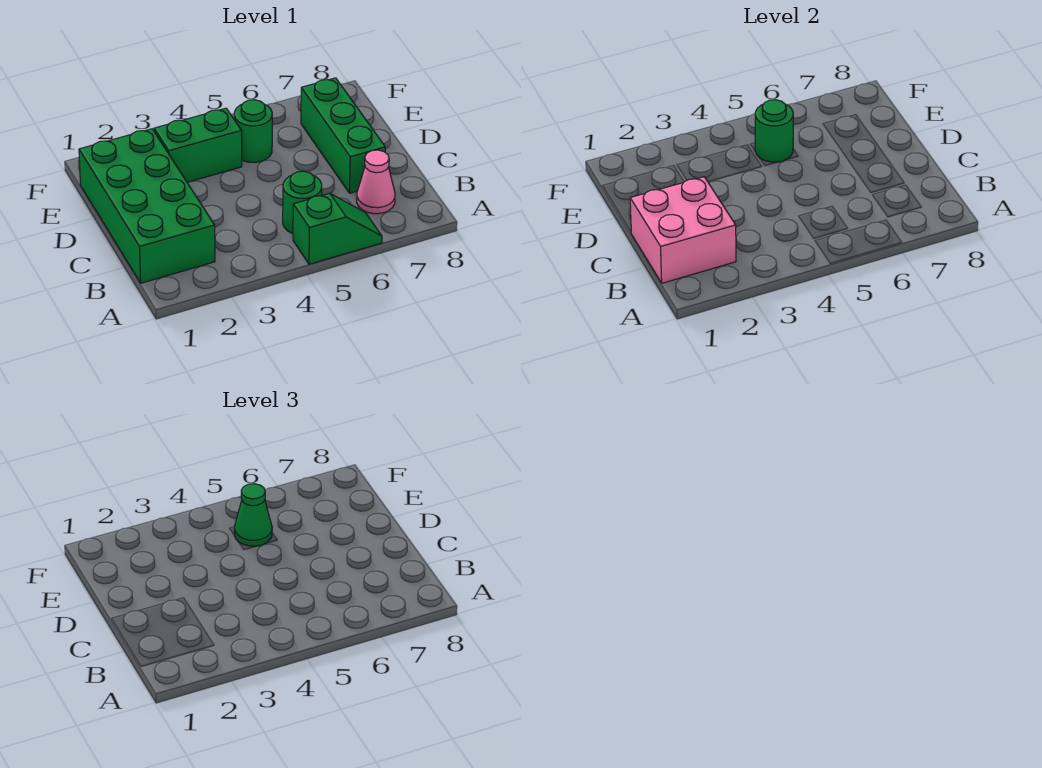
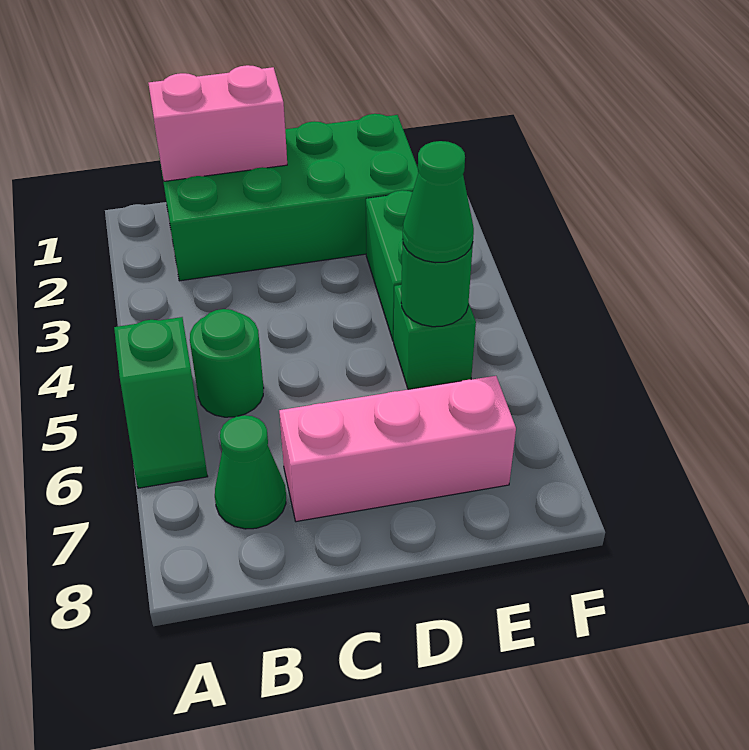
pink 2x2 brick [630,177,736,283] -> pink 1x2 brick [148,65,287,181]
pink 1x1 cone [357,150,395,214] -> green 1x1 cone [215,415,286,529]
green 1x3 brick [301,78,385,193] -> pink 1x3 brick [279,376,516,522]
green 1x1 round brick [234,100,272,163] -> green 1x1 brick [394,285,476,389]

